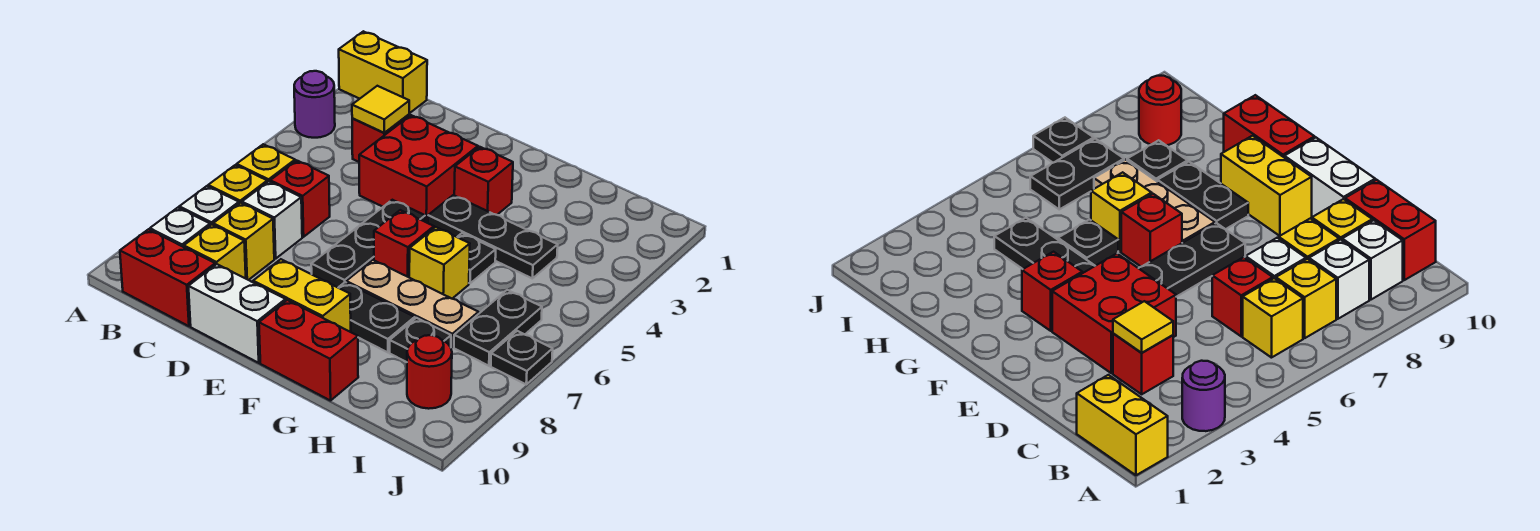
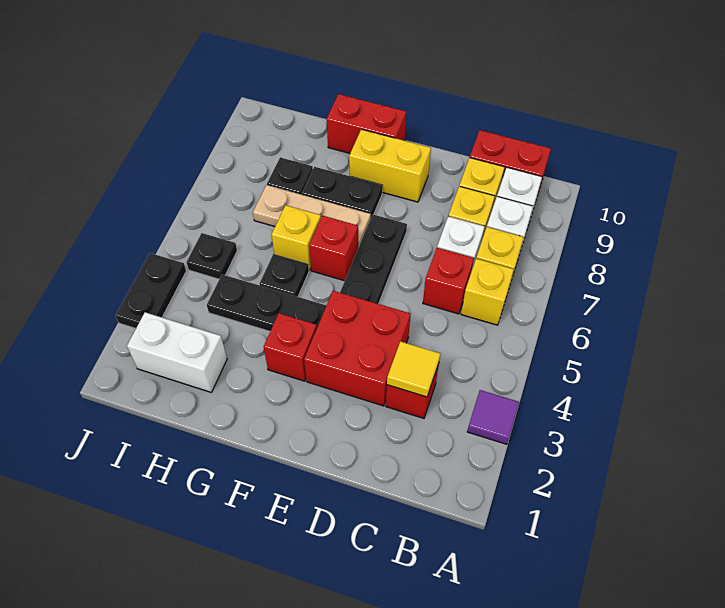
yellow 1x2 brick [339,31,427,113] -> none
purple 1x1 round brick [294,71,335,138] -> purple 1x1 tile [467,390,519,444]
white 1x2 brick [188,264,286,363] -> white 1x2 brick moved to [127,312,227,392]
black 1x2 plate [454,290,542,366] -> black 1x2 plate moved to [115,253,186,328]
red 1x1 round brick [407,335,452,409] -> none
black 1x1 plate [491,331,553,384] -> black 1x1 plate moved to [186,233,237,279]

